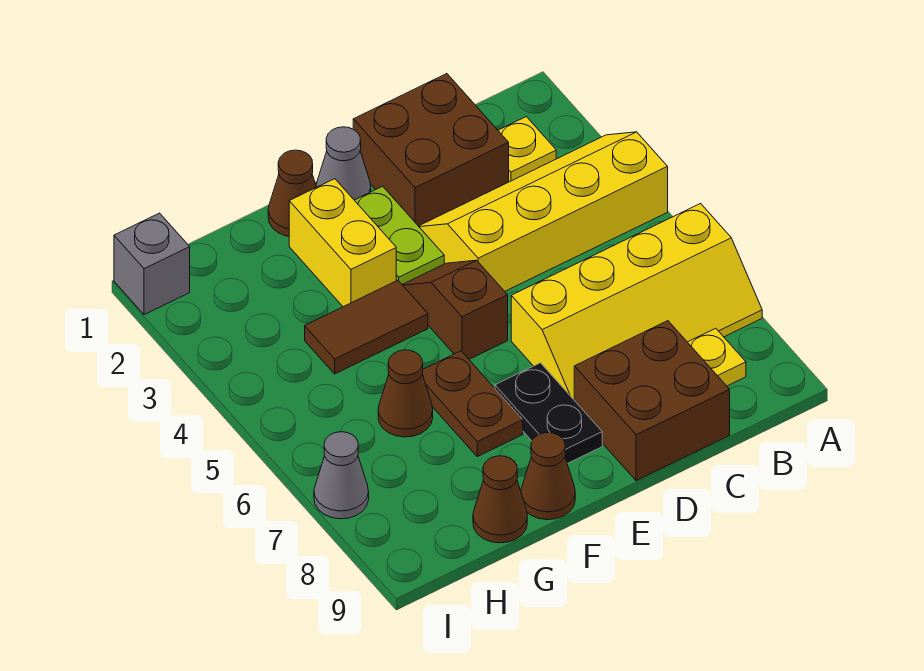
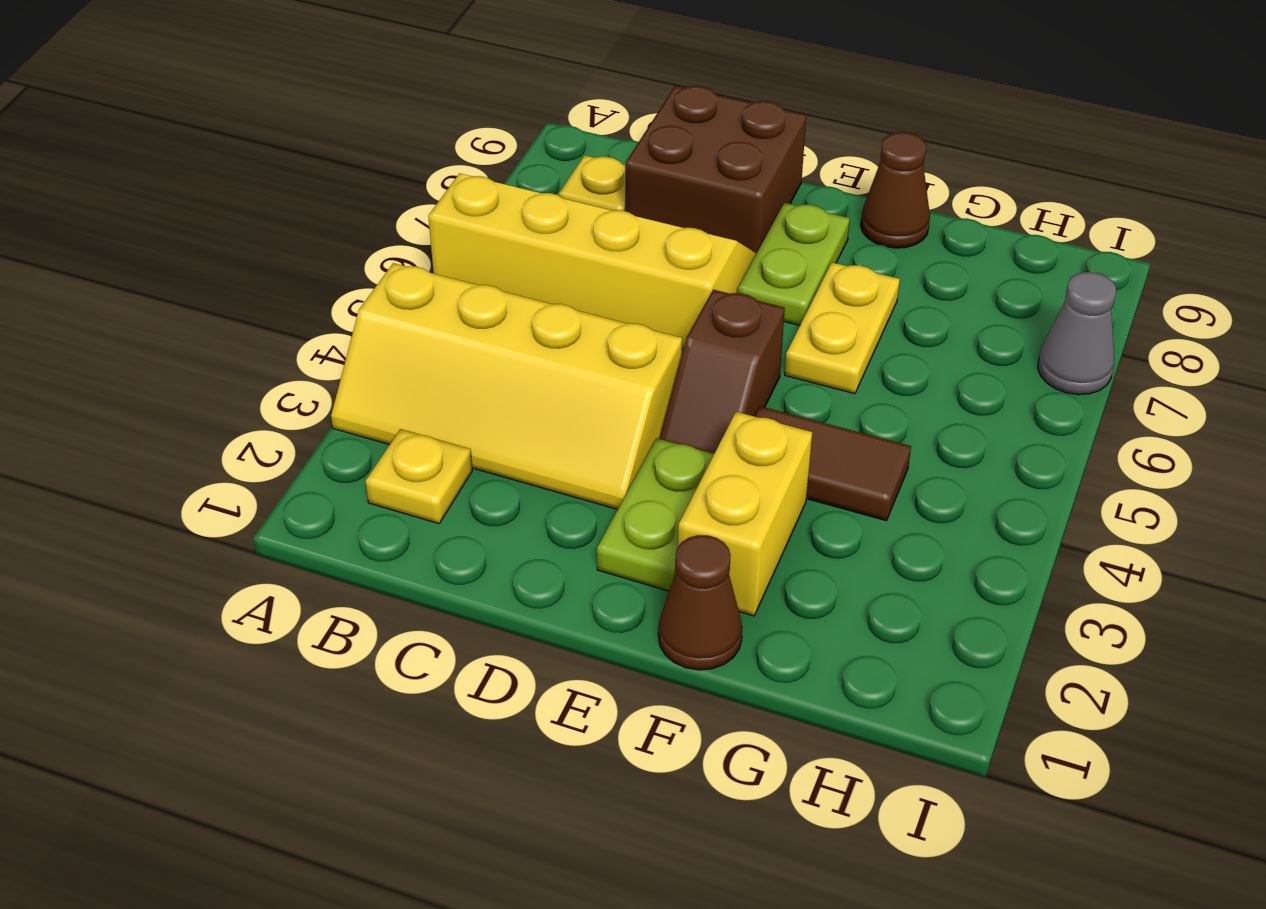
brown 2x2 brick [353,74,509,226] -> none
grey 1x1 cone [316,127,371,200] -> none
black 1x2 plate [495,363,602,464] -> lime 1x2 plate [738,203,850,325]
brown 1x2 plate [422,351,523,457] -> yellow 1x2 plate [785,262,900,394]
brown 1x1 cone [378,350,433,437] -> none
brown 1x1 cone [473,456,527,543] -> none
grey 1x1 brick [114,213,190,315] -> none

